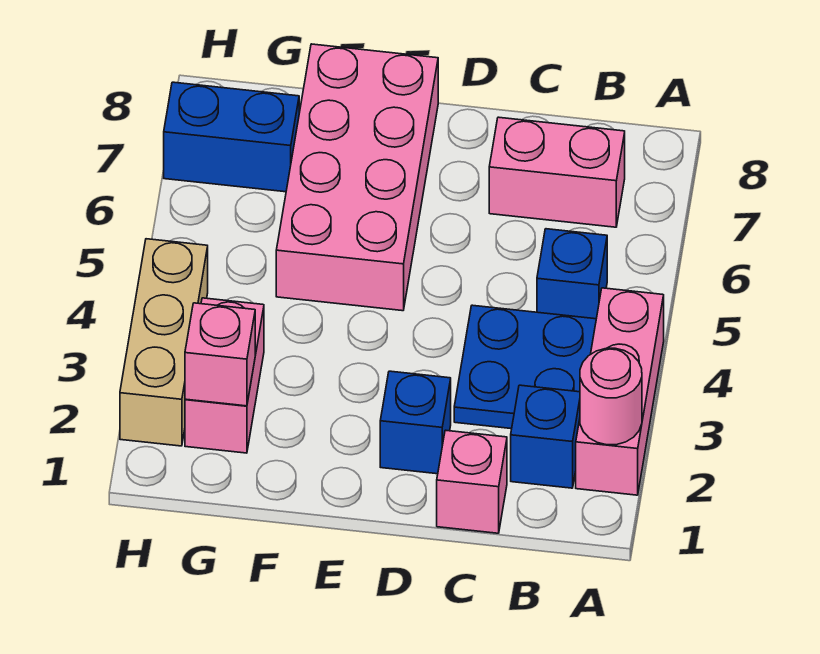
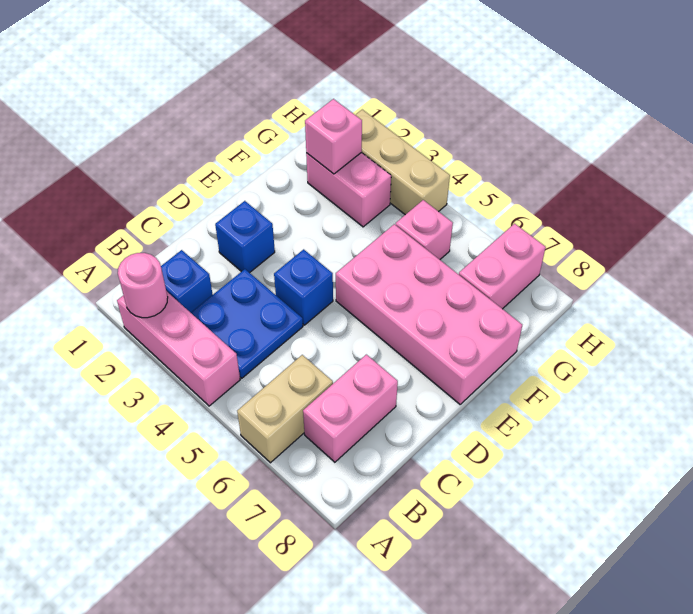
none -> tan 1x2 brick [237,355,333,463]
blue 1x1 brick [537,229,607,319] -> blue 1x1 brick moved to [274,249,333,325]
pink 1x1 brick [437,430,507,533] -> pink 1x1 brick moved to [396,200,453,260]
blue 1x2 brick [164,82,299,192] -> pink 1x2 brick [459,224,546,309]

